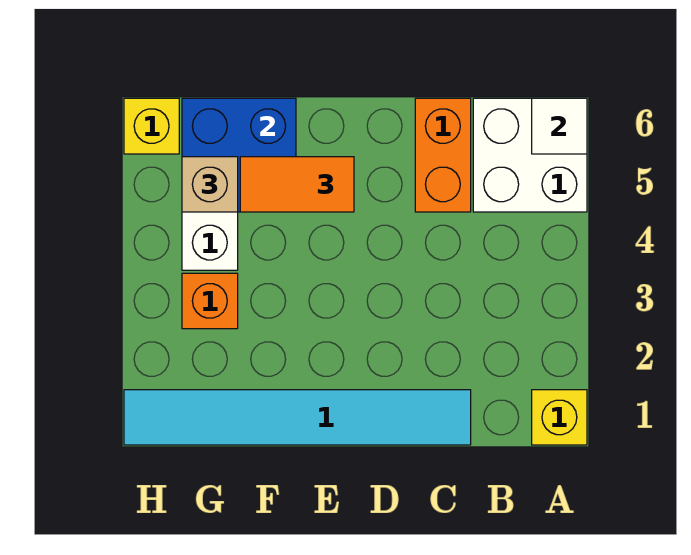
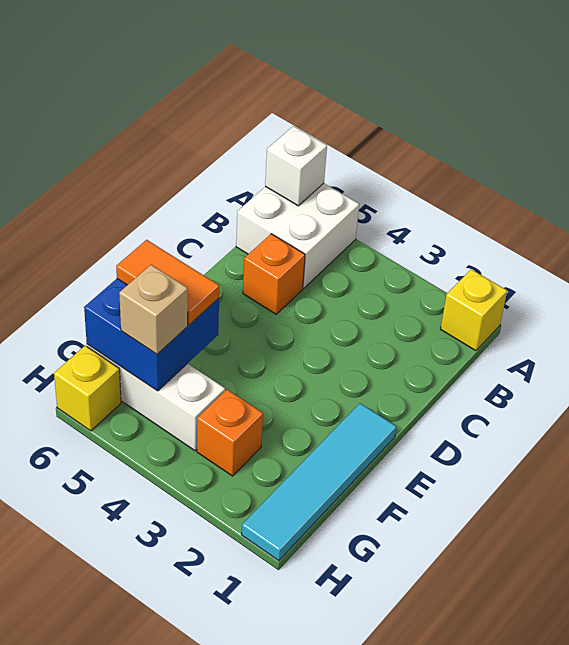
white 1x1 tile [532,98,587,154] -> white 1x1 brick [265,126,327,206]
cyan 1x6 tile [124,390,471,445] -> cyan 1x4 tile [242,403,396,561]
orange 1x2 brick [415,98,471,212] -> orange 1x1 brick [243,234,305,314]
orange 1x2 tile [240,157,354,212] -> orange 1x2 tile turned to [116,240,219,325]

